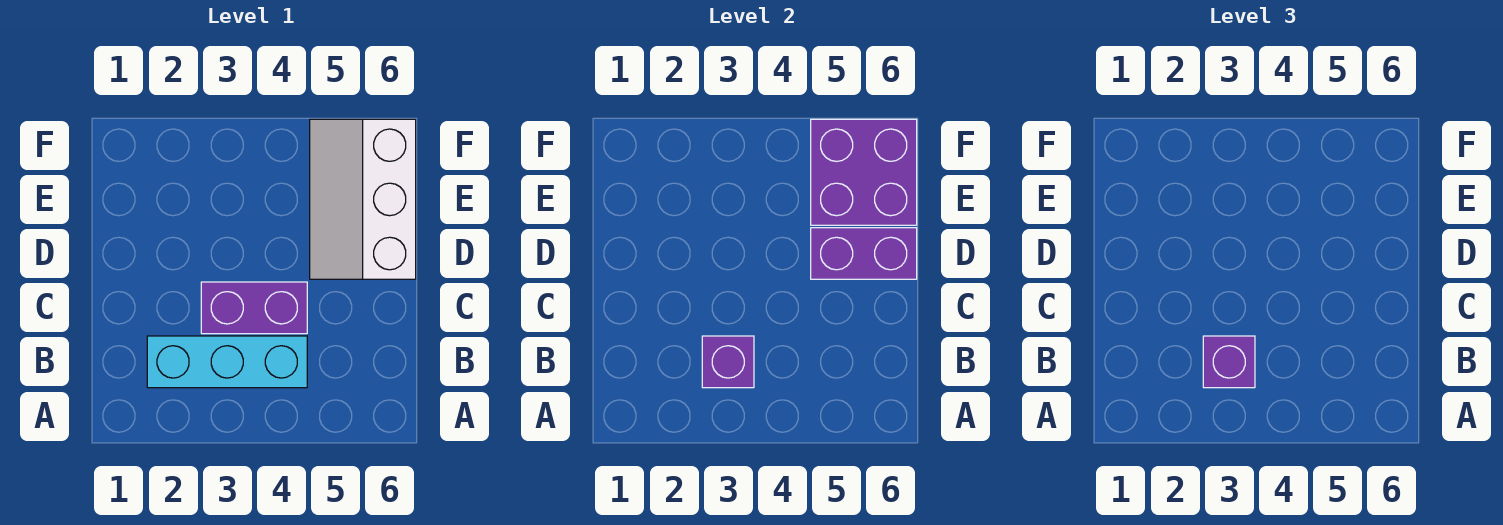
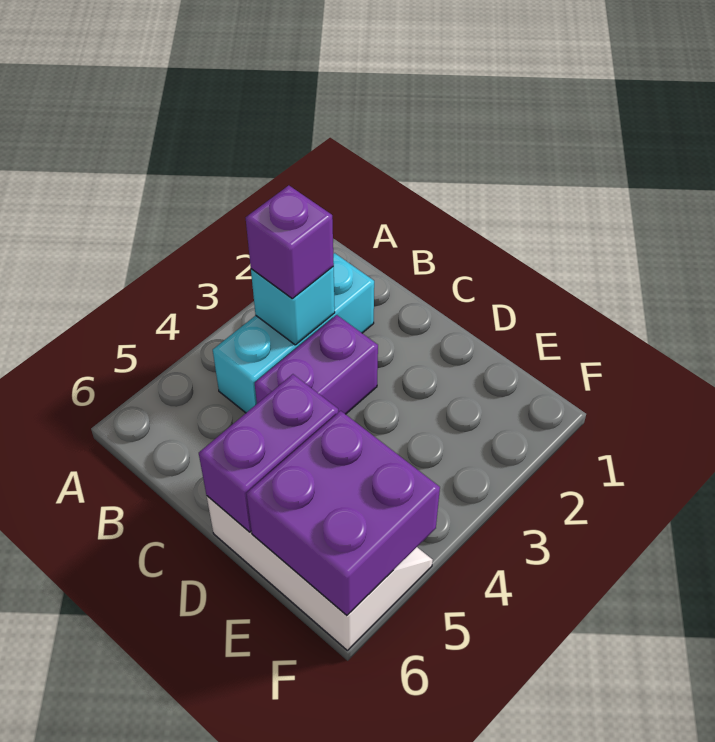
purple 1x1 brick [702,336,754,388] -> cyan 1x1 brick [251,267,335,345]

